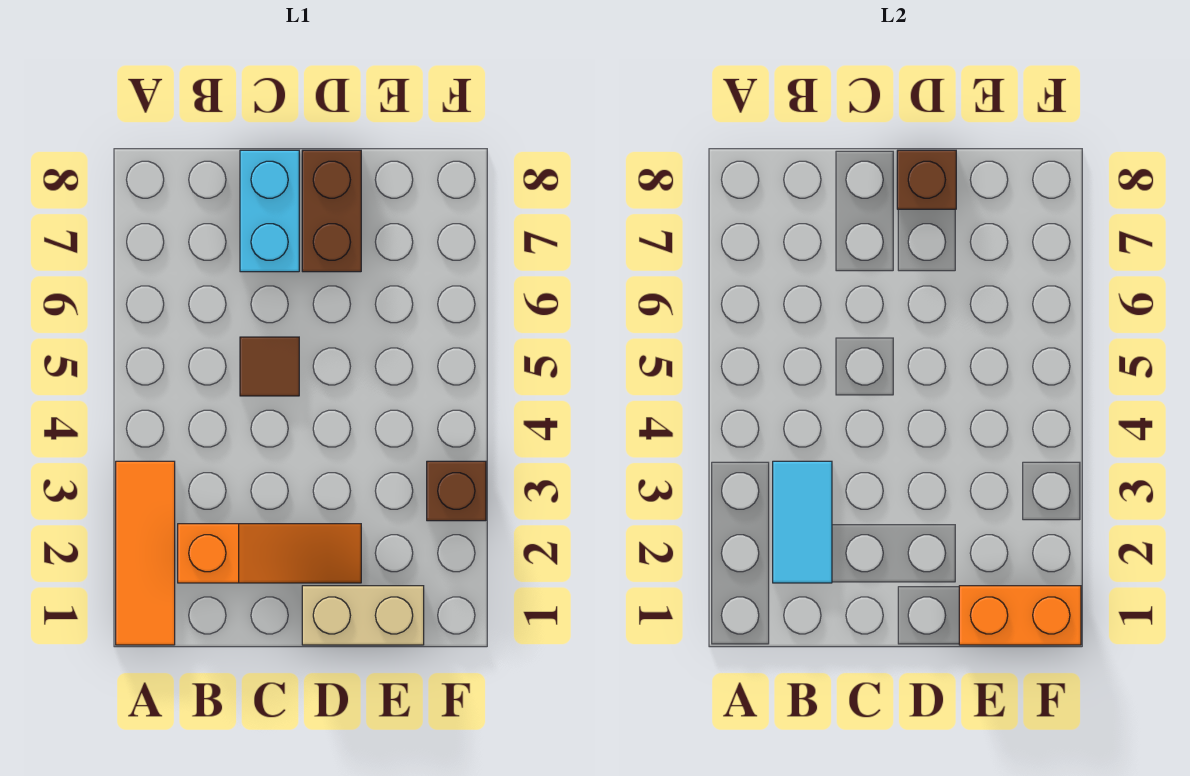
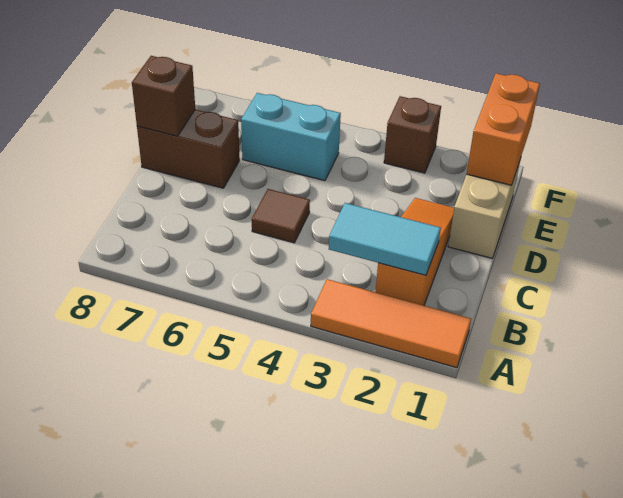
cyan 1x2 brick [240,150,299,272] -> cyan 1x2 brick moved to [241,93,341,181]

